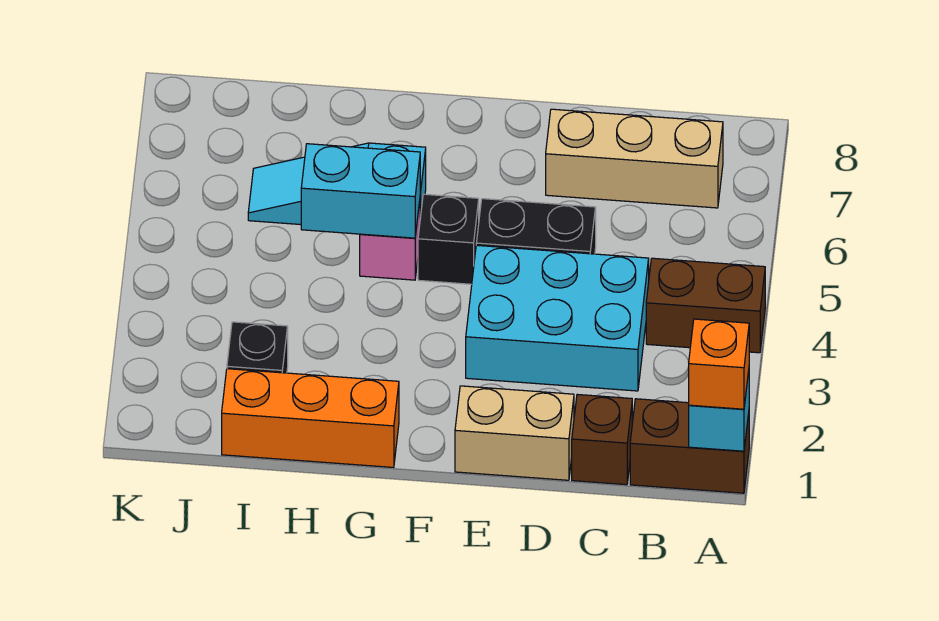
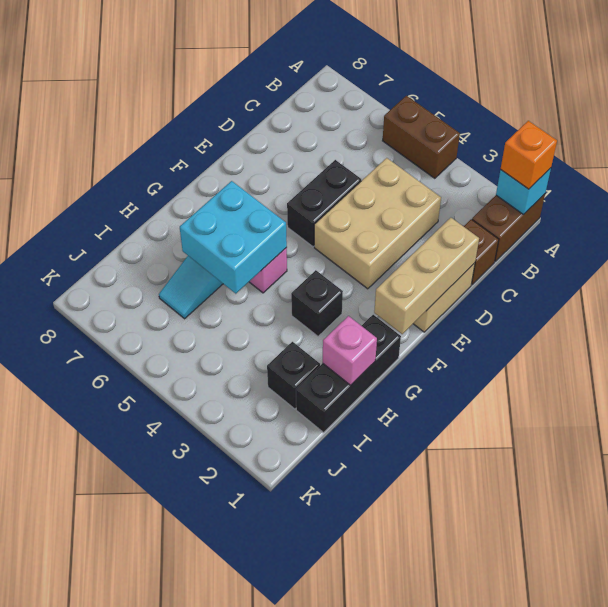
brown 1x2 brick [646,258,765,353] -> brown 1x2 brick turned to [383,96,460,178]
tan 1x3 brick [546,109,723,208] -> tan 1x3 brick moved to [374,218,479,334]
cyan 2x3 brick [466,245,649,391] -> tan 2x3 brick [314,158,441,289]
black 1x1 brick [418,194,479,284] -> black 1x1 brick moved to [291,270,343,336]
orange 1x3 brick [222,369,399,467] -> black 1x3 brick [296,315,401,432]
cyan 1x2 brick [301,144,420,238] -> cyan 2x2 brick [180,181,287,294]
none -> pink 1x1 brick [323,316,377,385]

